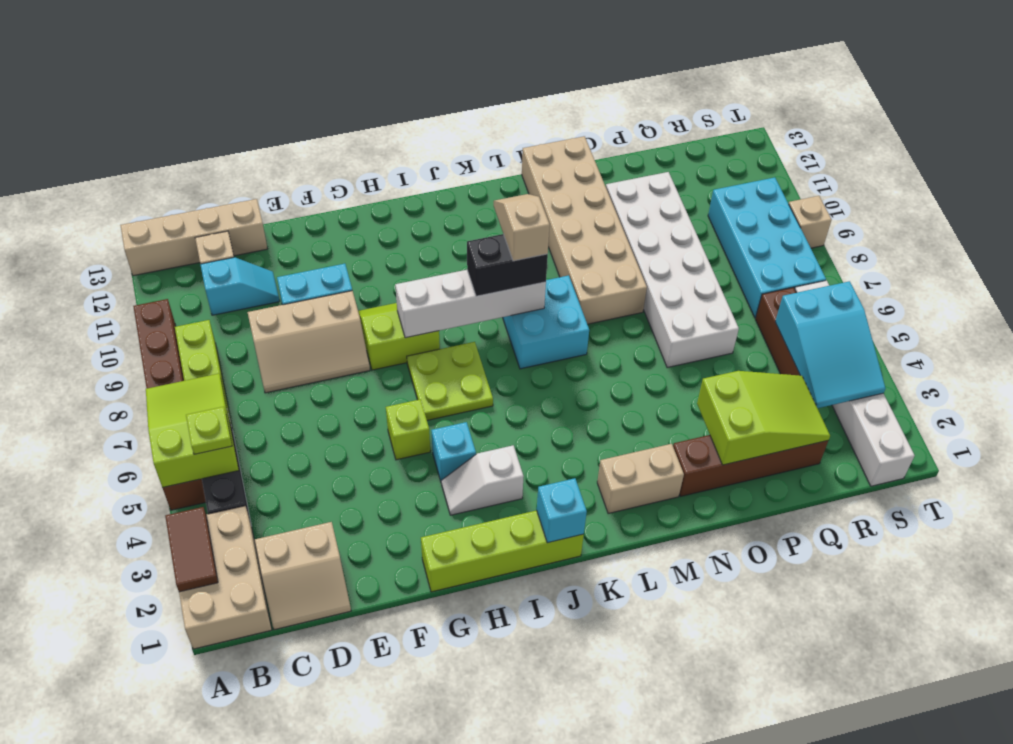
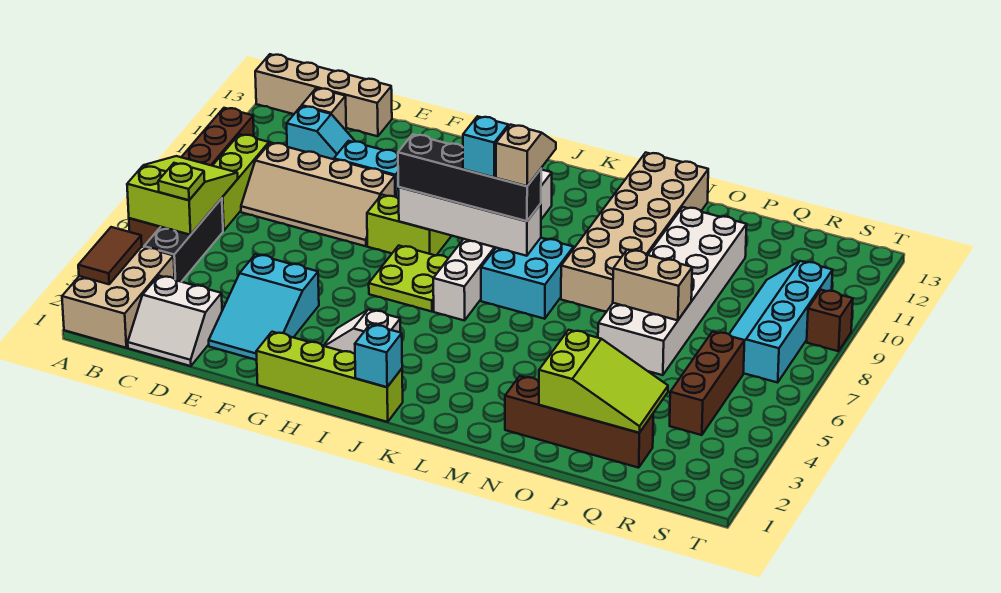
tan 2x2 slope [254,522,351,630] -> white 2x2 slope [128,276,222,366]
tan 2x3 slope [247,291,370,393] -> tan 2x4 slope [241,143,395,246]
lime 1x1 brick [386,399,430,460] -> none
cyan 1x1 brick [431,422,476,481] -> cyan 1x1 brick moved to [463,116,508,177]
black 1x2 brick [467,234,548,296] -> black 1x4 brick [398,134,541,221]
tan 1x2 brick [597,444,684,514] -> tan 1x2 brick moved to [613,250,692,320]
cyan 2x3 slope [775,281,886,408] -> cyan 2x3 slope moved to [209,254,319,360]
cyan 2x4 brick [708,177,826,318] -> cyan 2x4 slope [729,261,833,383]
white 1x6 brick [795,280,915,486] -> white 1x6 brick moved to [433,170,552,321]
tan 1x1 brick [789,196,831,248] -> brown 1x1 brick [807,290,853,351]

